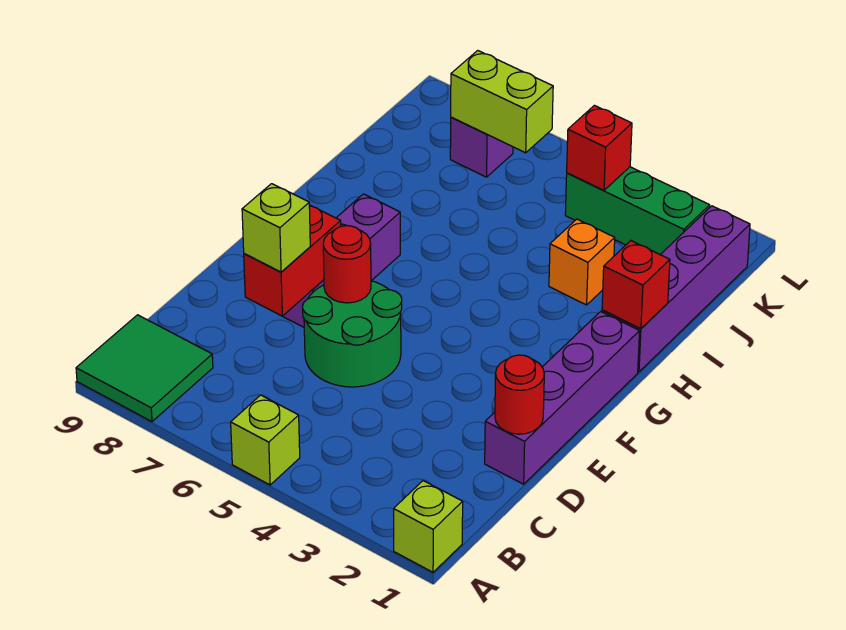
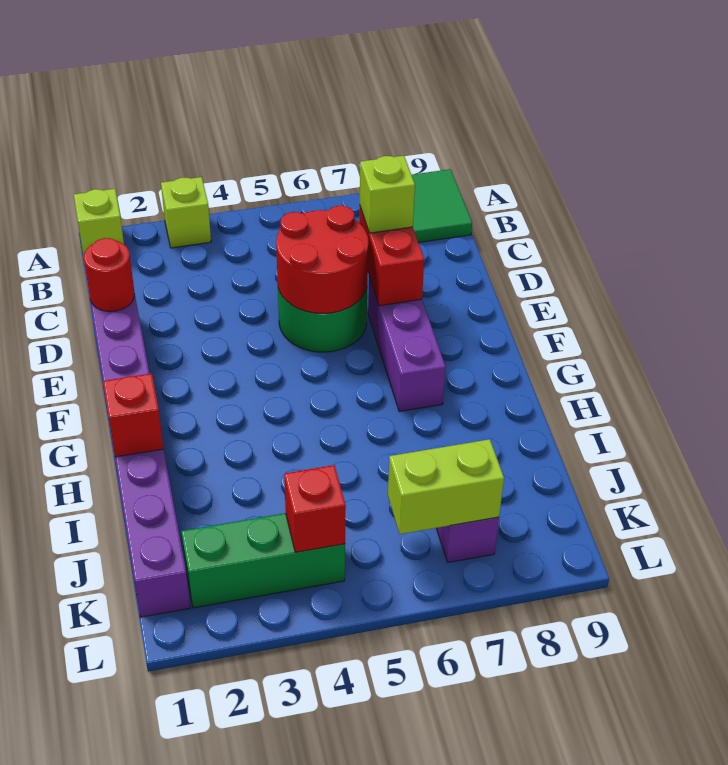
lime 1x1 brick [231,395,300,485] -> lime 1x1 brick moved to [161,177,211,248]
red 1x1 round brick [323,226,371,303] -> red 2x2 round brick [276,206,368,313]
orange 1x1 brick [549,219,615,305] -> none

